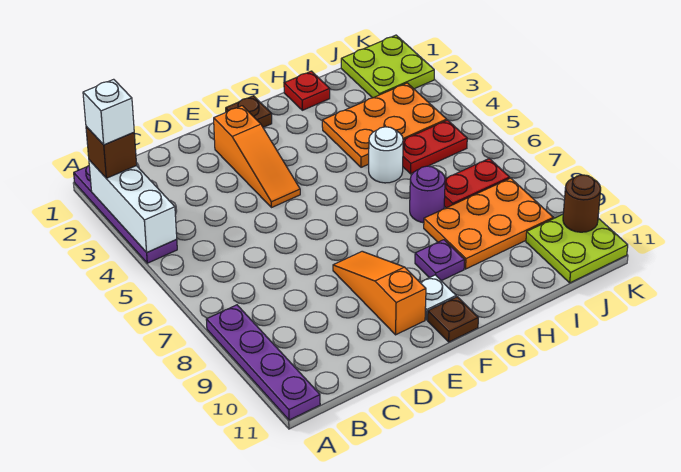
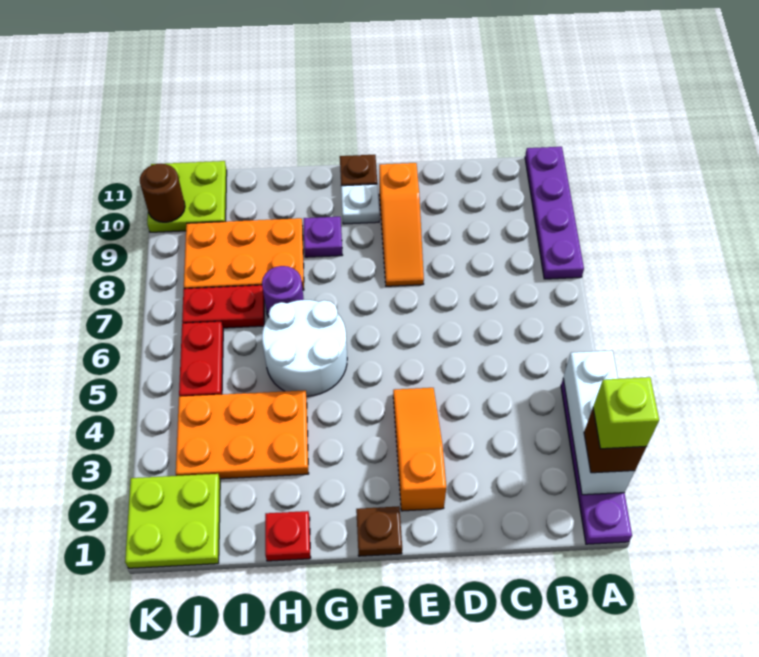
white 1x1 brick [83,79,134,145] -> lime 1x1 brick [593,377,659,449]
white 1x1 round brick [369,127,403,183] -> white 2x2 round brick [262,300,347,396]
red 1x2 plate [403,120,467,174] -> red 1x2 plate turned to [179,322,223,397]

